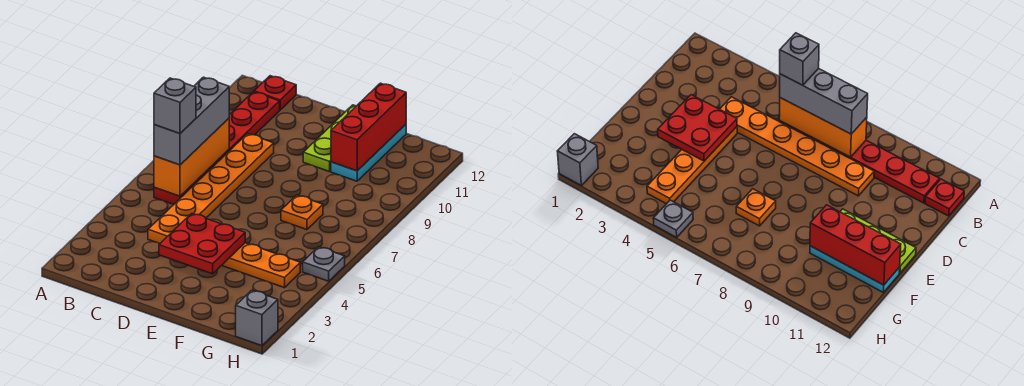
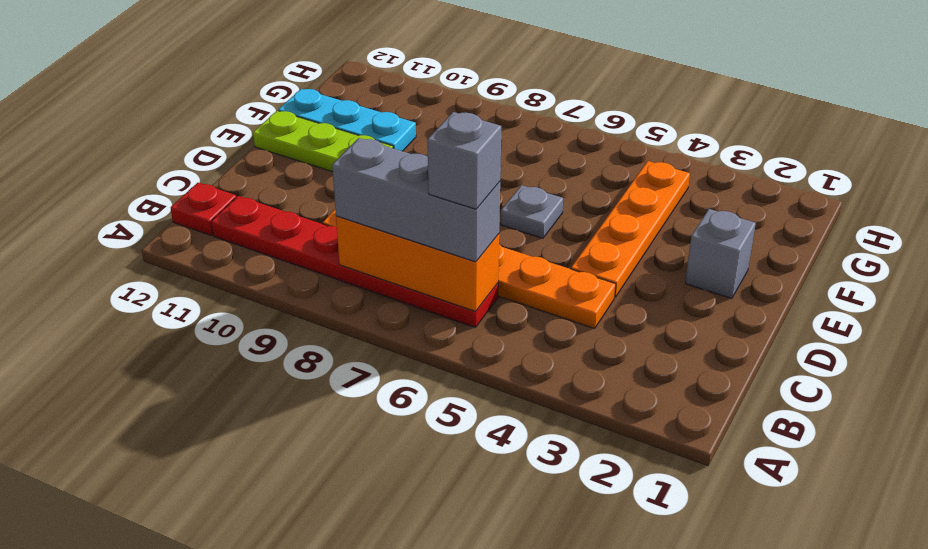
red 2x2 plate [159,213,245,274] -> none
orange 1x1 plate [281,195,323,230] -> none
red 1x3 brick [331,83,406,171] -> none
grey 1x1 brick [236,290,278,346] -> grey 1x1 brick moved to [685,209,756,299]
grey 1x1 plate [303,247,345,281] -> grey 1x1 plate moved to [501,185,563,238]

